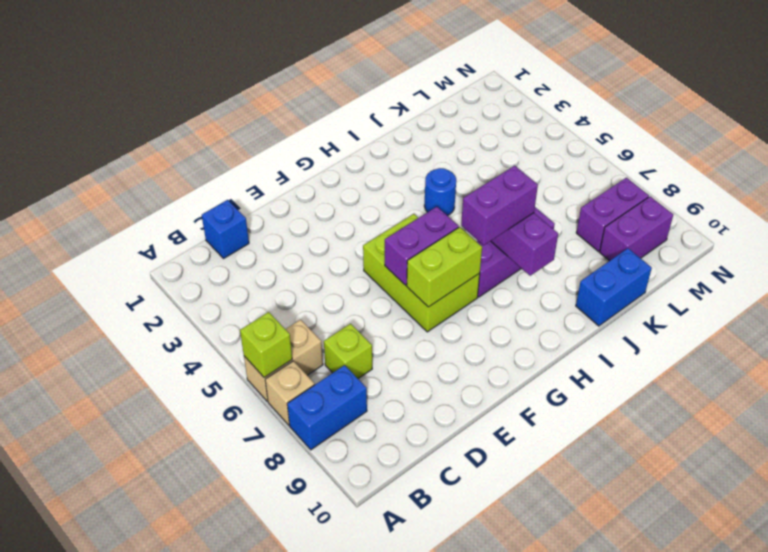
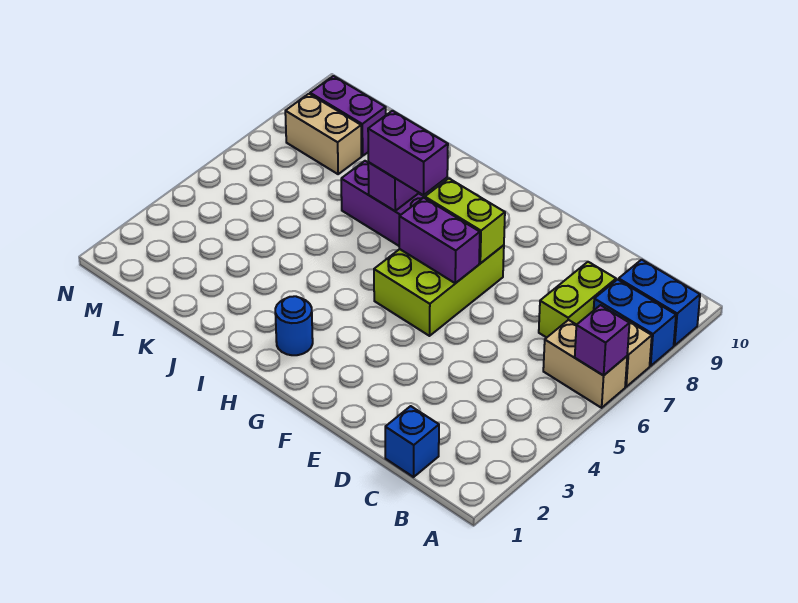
lime 1x1 brick [240,312,292,378] -> purple 1x1 brick [575,305,629,376]
lime 1x1 brick [324,324,372,379] -> lime 1x2 brick [539,262,616,338]
blue 1x1 round brick [424,168,456,216] -> blue 1x1 round brick moved to [275,296,313,355]
blue 1x2 brick [576,248,652,326] -> blue 1x2 brick moved to [619,260,700,345]
purple 1x2 brick [576,178,649,251] -> tan 1x2 brick [285,94,362,174]

